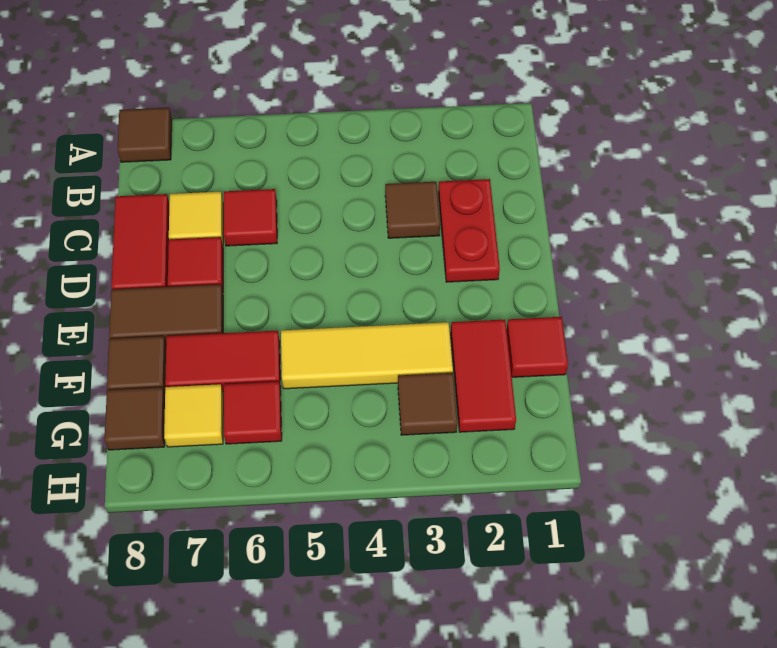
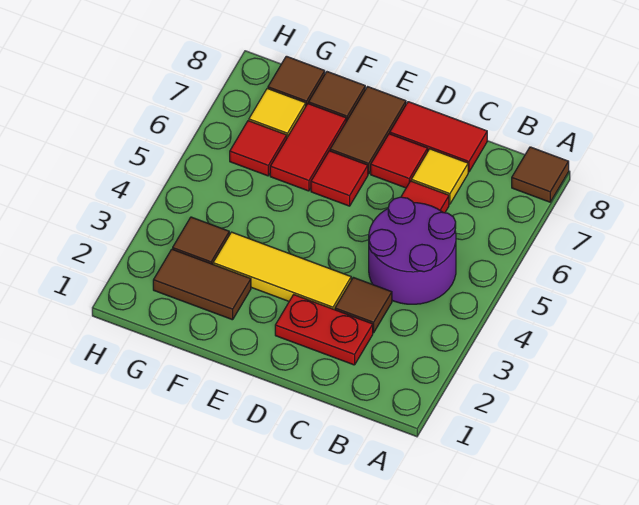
none -> purple 2x2 round brick [369,197,456,304]
red 1x1 tile [506,317,568,377] -> red 1x1 tile moved to [311,151,368,206]
red 1x2 tile [451,319,516,432] -> brown 1x2 tile [153,249,251,320]
yellow 1x3 tile [281,322,453,389] -> yellow 1x3 tile turned to [213,232,351,310]

